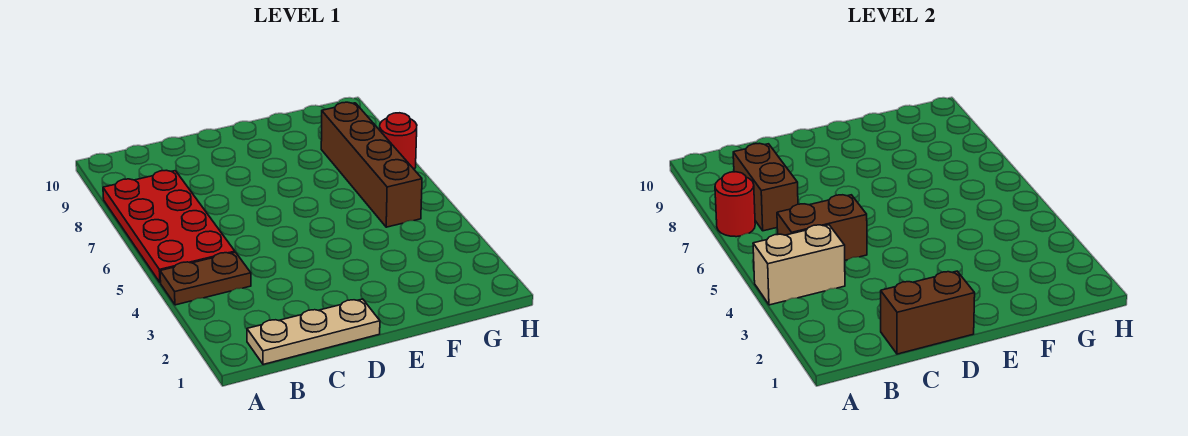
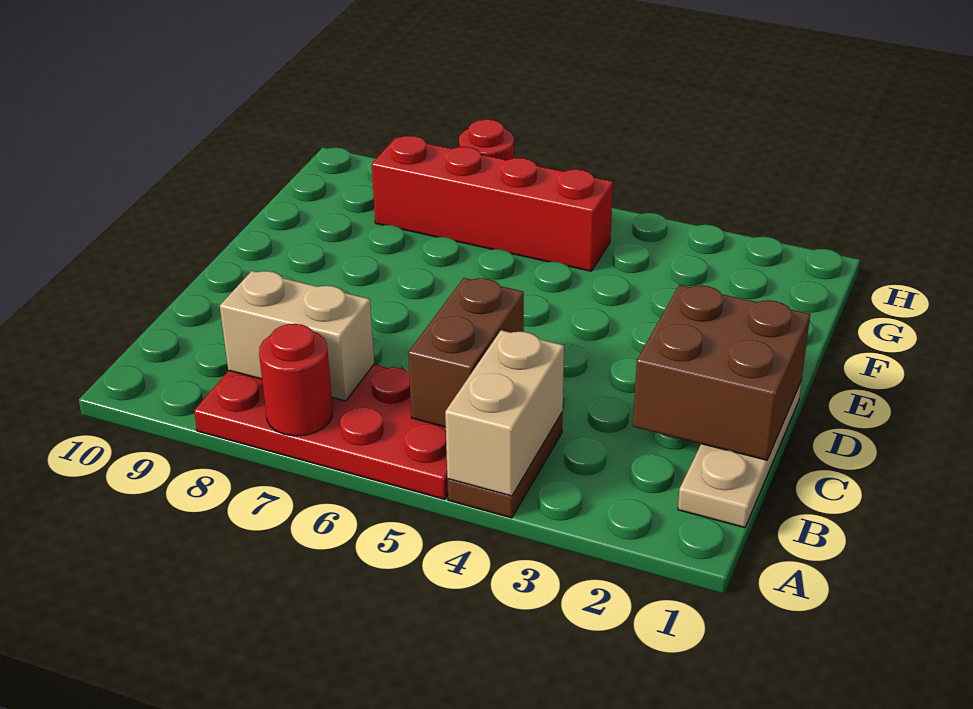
brown 1x2 brick [733,143,798,231] -> tan 1x2 brick [220,271,374,401]
brown 1x2 brick [881,271,975,354] -> brown 2x2 brick [633,285,810,460]
brown 1x4 brick [321,102,422,227] -> red 1x4 brick [372,136,613,271]

